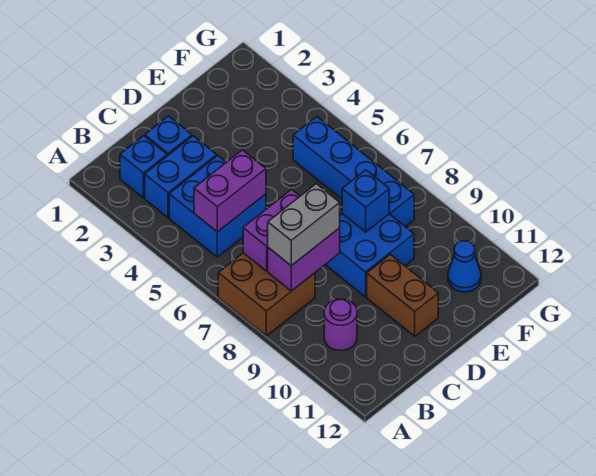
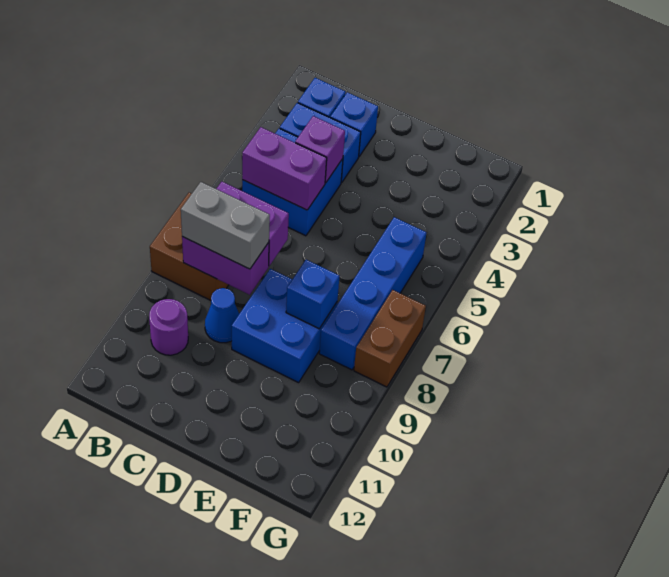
none -> purple 1x1 brick [295,116,345,183]
brown 1x2 brick [367,254,438,336] -> brown 1x2 brick moved to [354,290,426,387]
blue 1x1 cone [448,241,481,292] -> blue 1x1 cone moved to [205,288,239,343]

